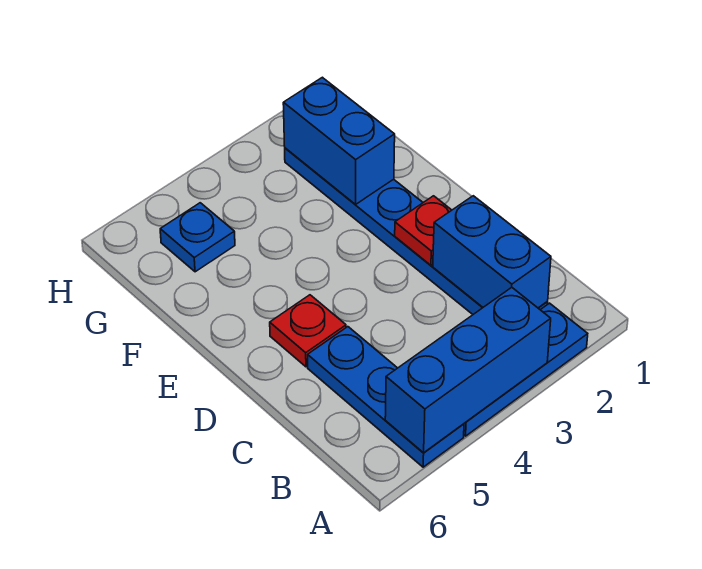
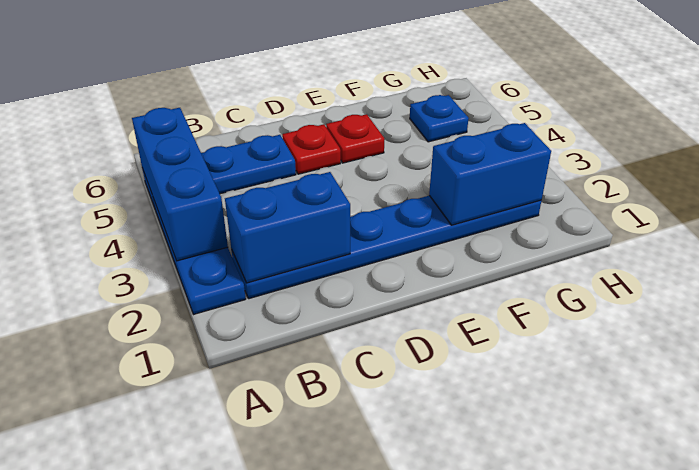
red 1x1 plate [395,196,451,265] -> red 1x1 plate moved to [326,114,385,163]

